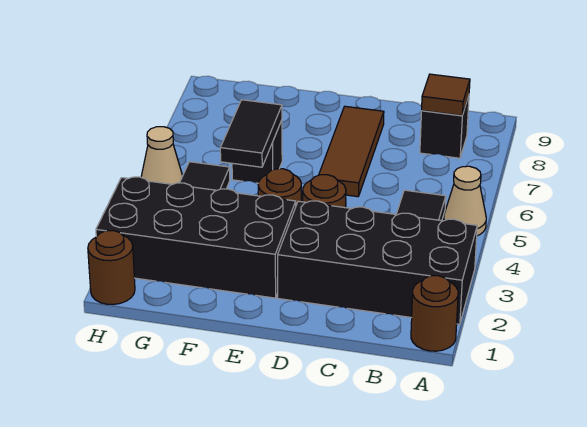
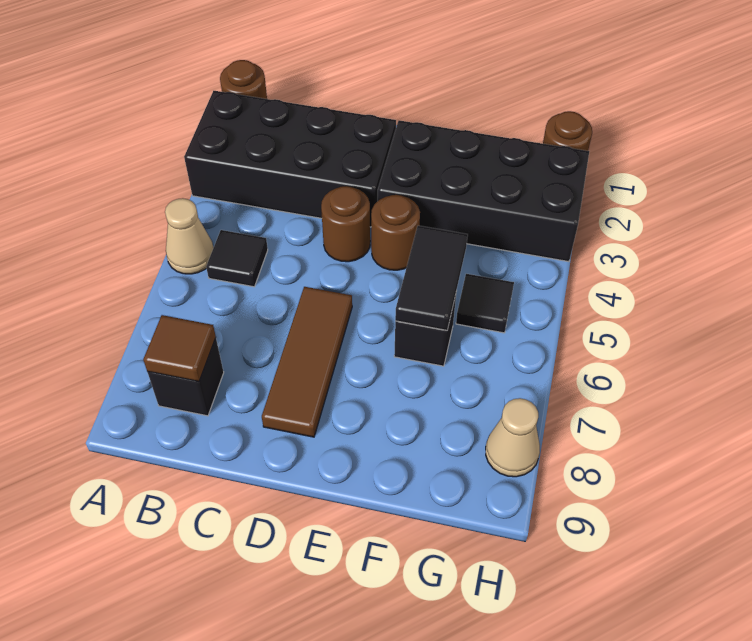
tan 1x1 cone [141,127,183,184] -> tan 1x1 cone moved to [486,398,540,477]

